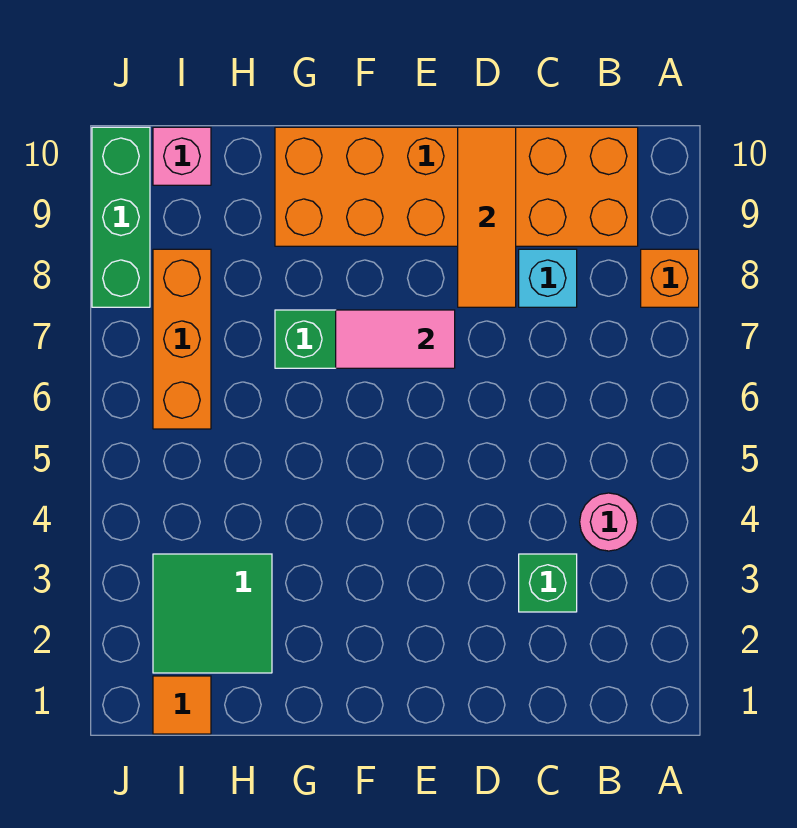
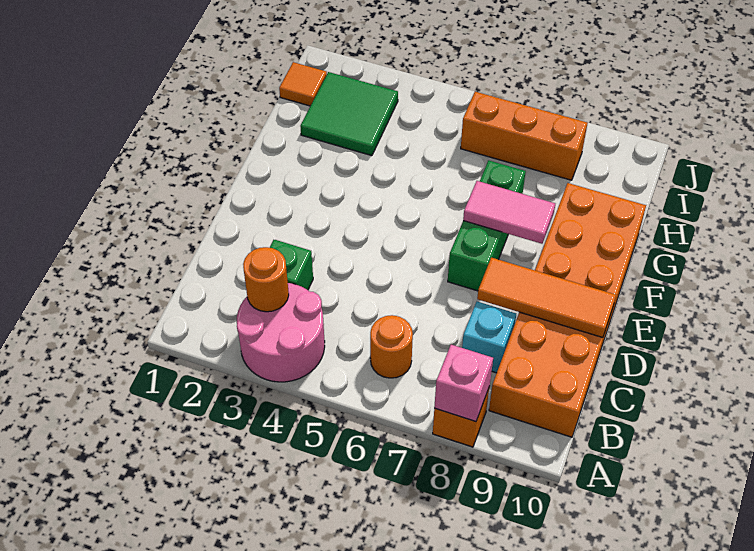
none -> orange 1x1 round brick [243,247,289,312]
pink 1x1 round brick [580,493,638,551] -> pink 2x2 round brick [237,283,325,382]
none -> orange 1x1 round brick [370,315,413,378]
pink 1x2 tile [336,310,455,368] -> pink 1x2 tile turned to [463,181,555,244]
pink 1x1 brick [153,127,211,185] -> pink 1x1 brick moved to [434,345,493,422]
green 1x3 brick [92,127,150,307] -> none

